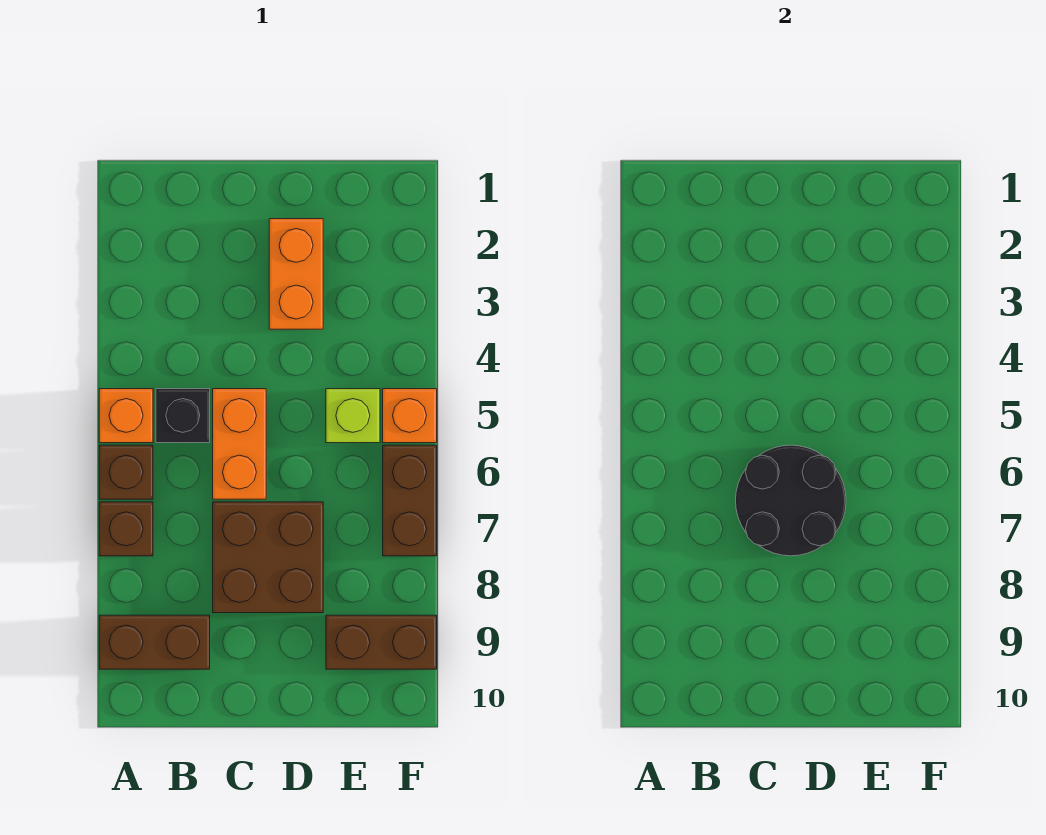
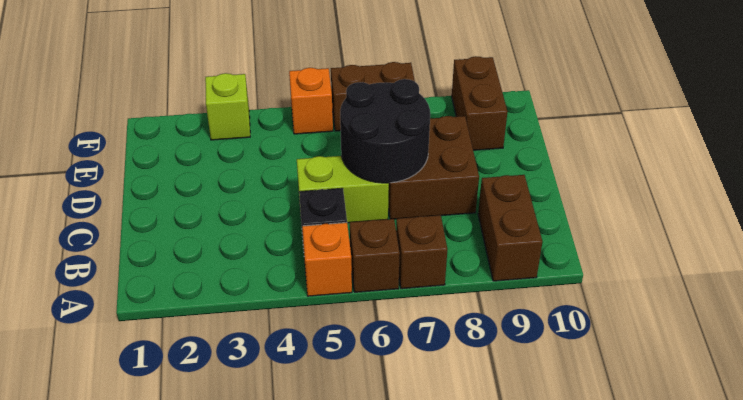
orange 1x2 brick [213,389,266,499] -> lime 1x2 brick [297,156,389,223]
orange 1x2 brick [269,219,323,329] -> none
lime 1x1 brick [326,389,380,443] -> lime 1x1 brick moved to [205,73,250,140]

